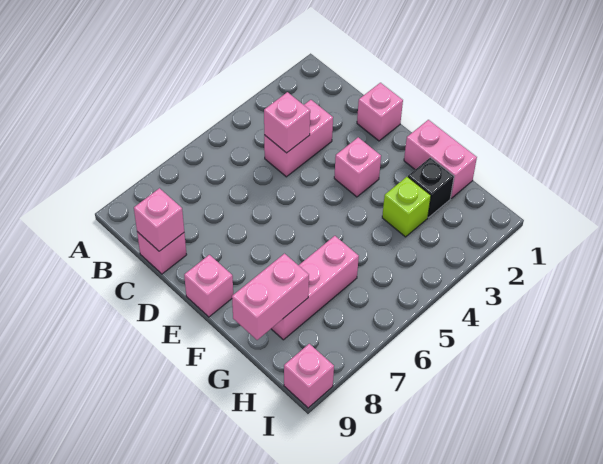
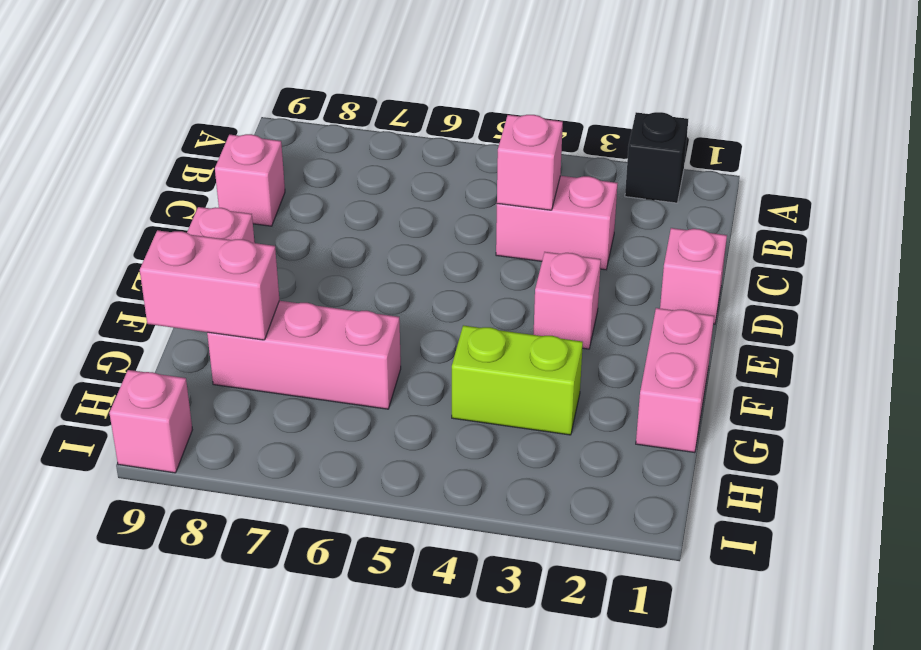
pink 1x1 brick [134,188,184,251] -> none
black 1x1 brick [408,157,454,217] -> black 1x1 brick moved to [625,112,688,203]
lime 1x1 brick [382,177,431,237] -> lime 1x2 brick [452,325,583,435]

